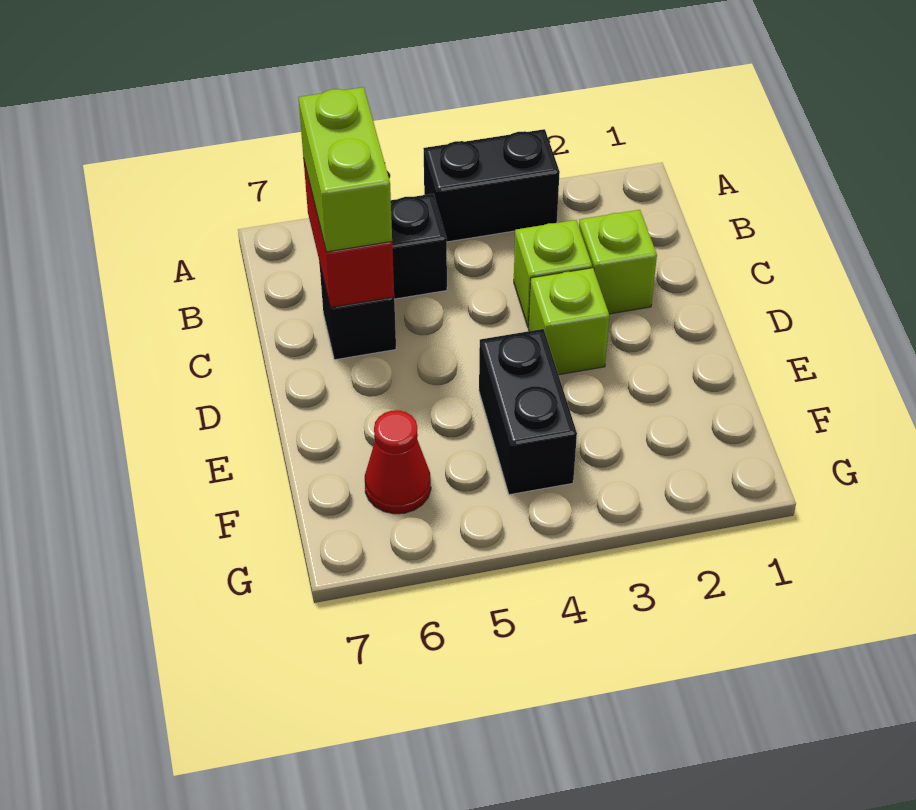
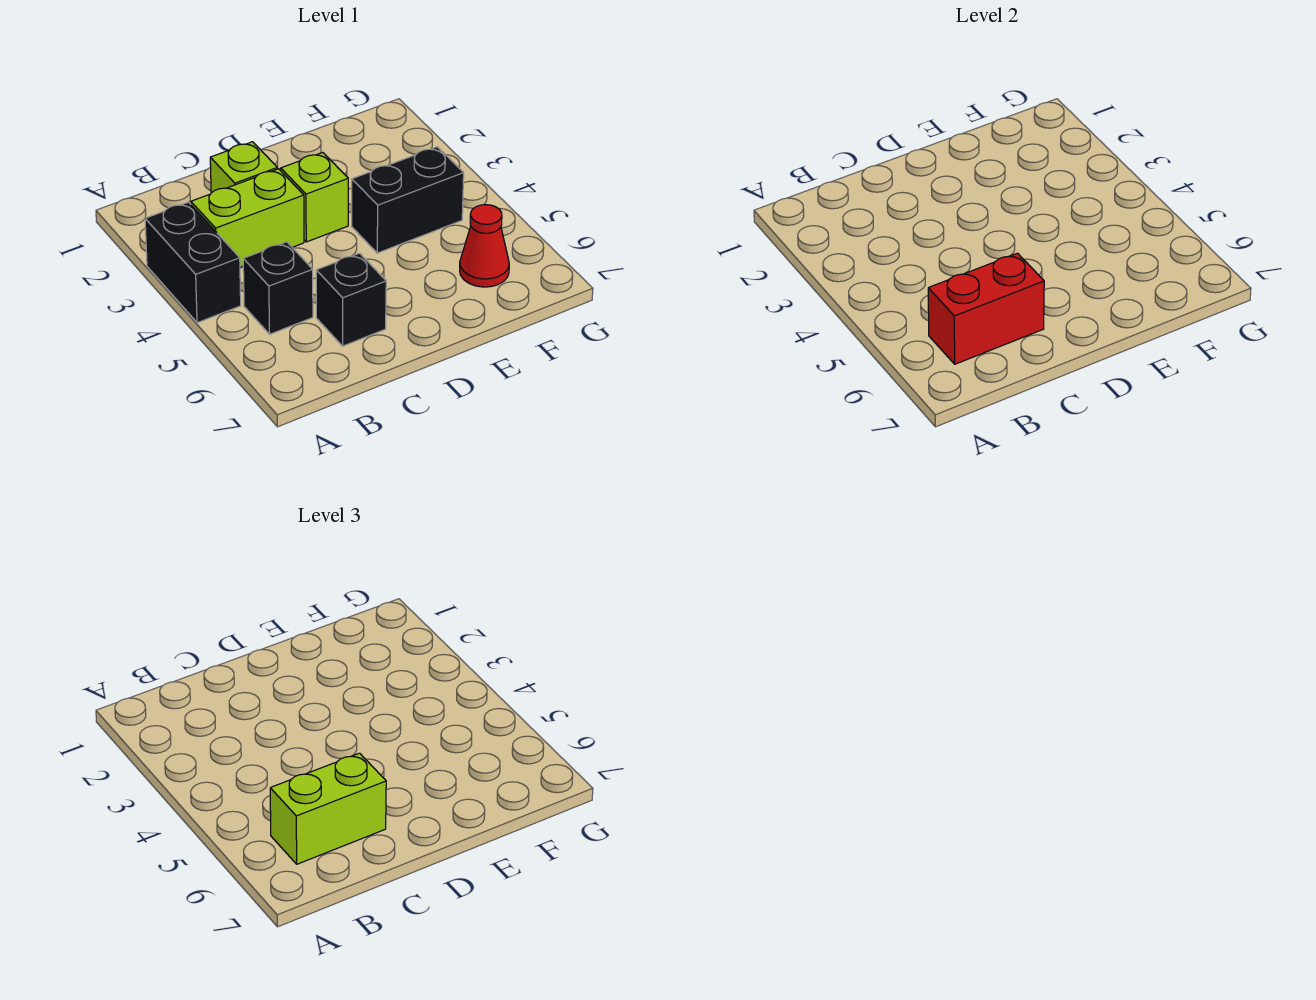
lime 1x1 brick [514,220,592,327] -> lime 1x2 brick [191,169,304,267]

